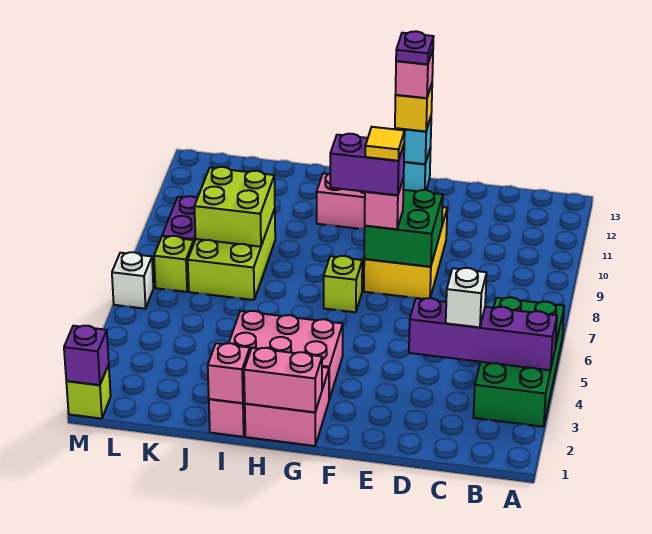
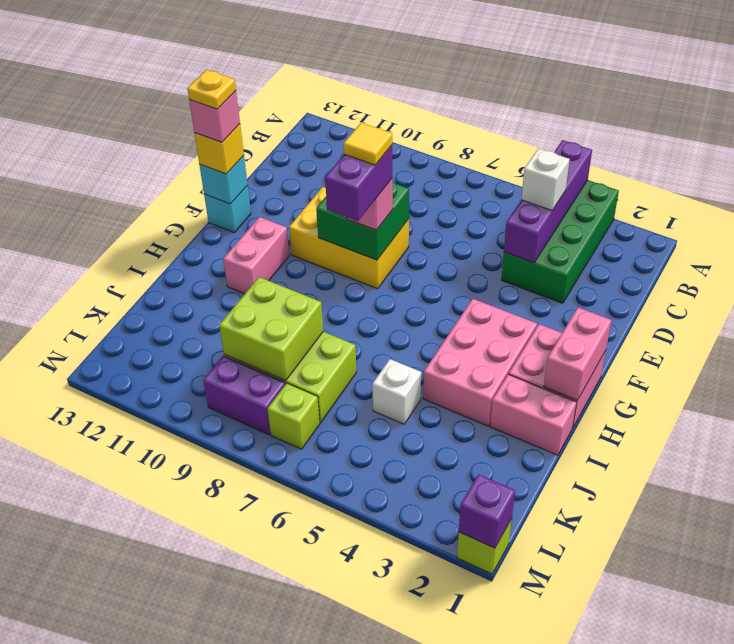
green 2x4 brick [474,297,564,427] -> green 2x4 brick turned to [501,180,619,303]
purple 1x1 plate [396,31,434,64] -> yellow 1x1 plate [187,70,236,109]
lime 1x1 brick [324,256,362,312] -> none
pink 1x1 brick [208,343,250,403] -> none
white 1x1 brick [112,252,153,309] -> white 1x1 brick moved to [372,359,421,424]

